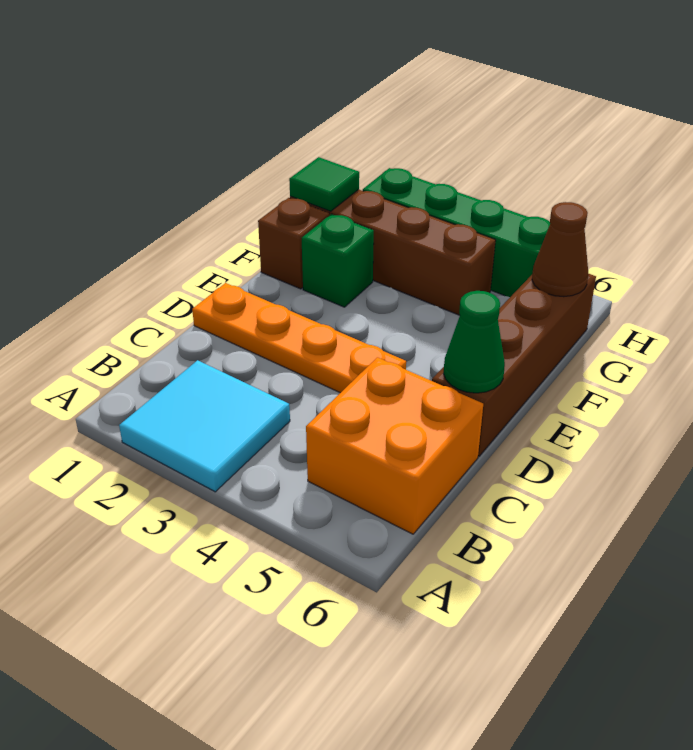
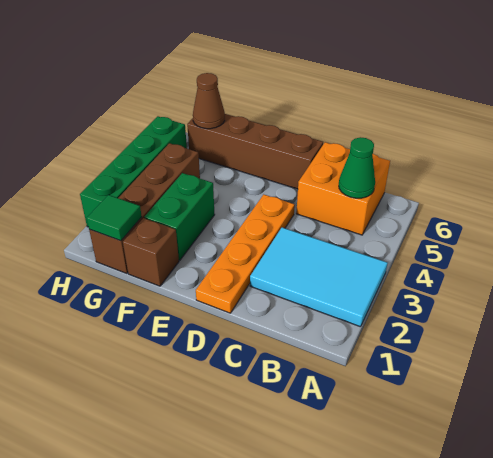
cyan 2x2 tile [119,360,290,492] -> cyan 2x3 tile [250,228,388,327]
green 1x1 cone [444,291,505,393] -> green 1x1 cone moved to [339,137,375,198]
green 1x1 brick [302,214,374,307] -> green 1x2 brick [144,173,215,260]

